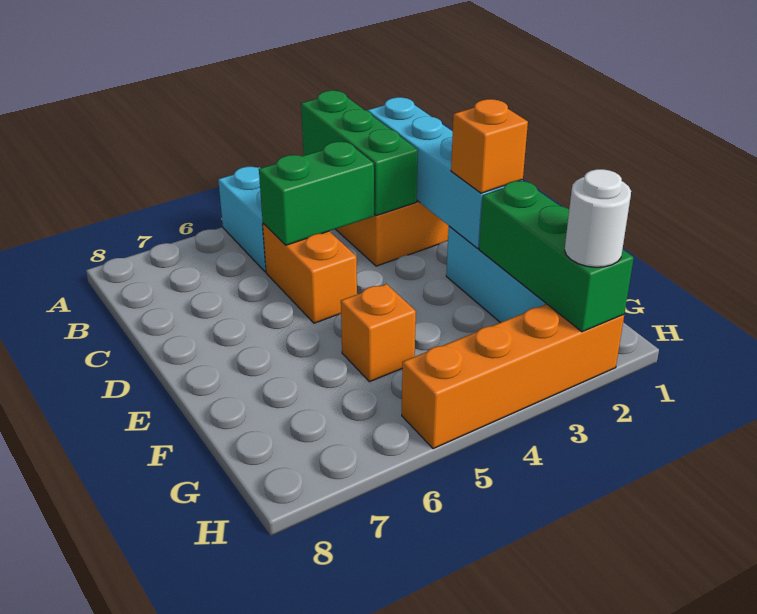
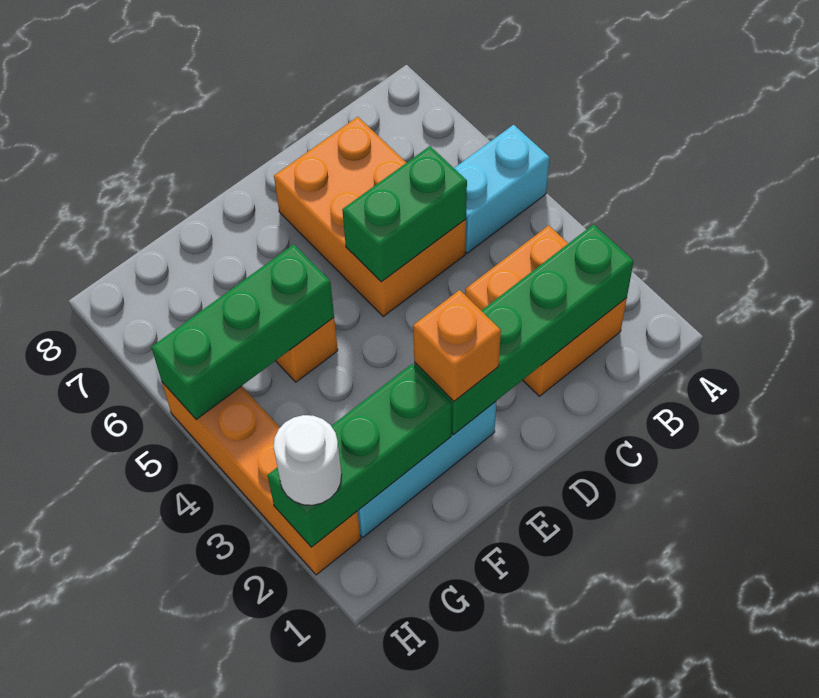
green 1x3 brick [301,91,418,216] -> green 1x3 brick moved to [152,244,334,420]
cyan 1x4 brick [367,97,523,248] -> green 1x4 brick [414,224,634,435]
green 1x2 brick [259,142,374,245] -> green 1x2 brick turned to [342,146,467,282]
orange 1x2 brick [263,223,357,323] -> orange 2x3 brick [274,117,466,317]

